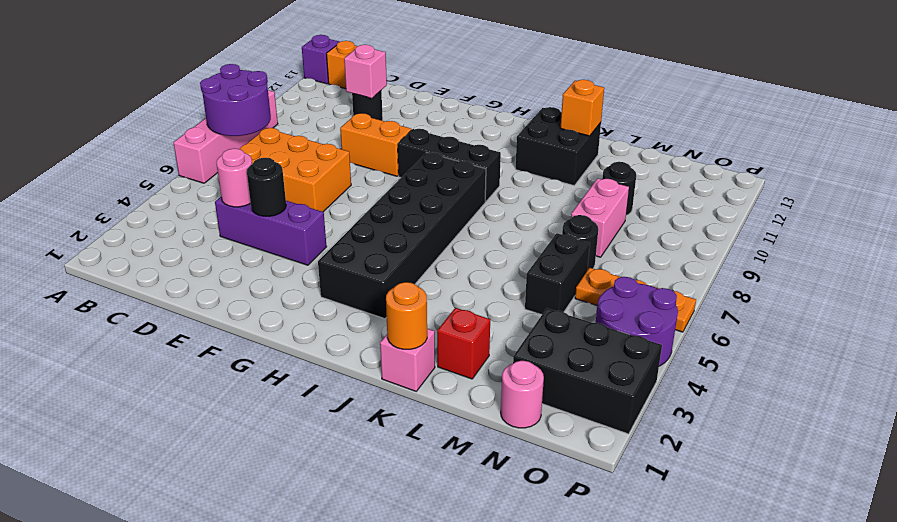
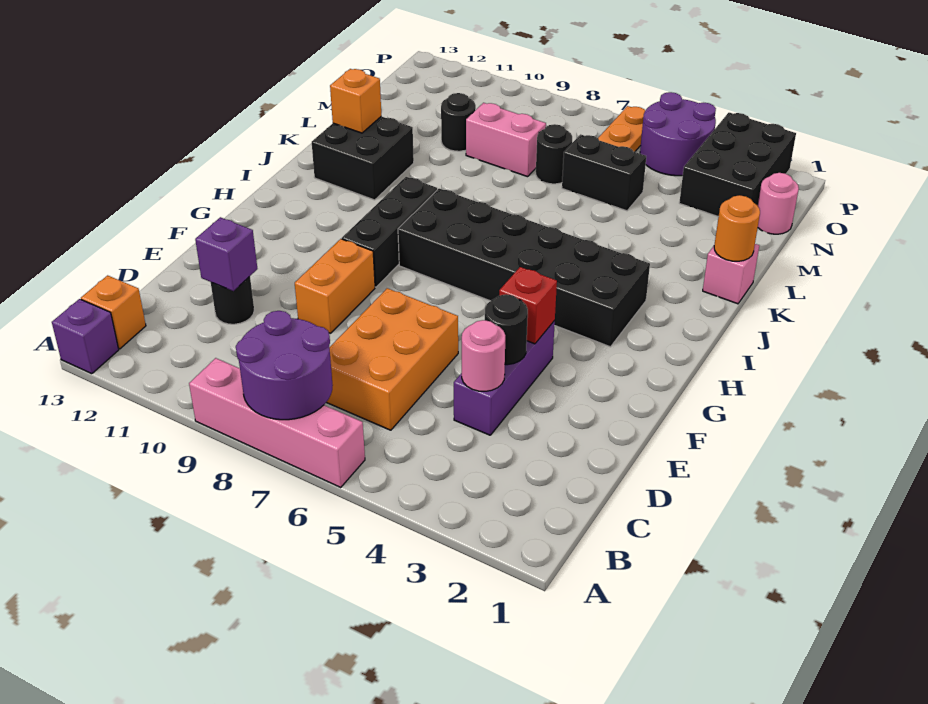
pink 1x1 brick [344,45,387,98] -> purple 1x1 brick [195,217,257,291]
red 1x1 brick [437,308,490,379] -> red 1x1 brick moved to [499,267,557,344]

